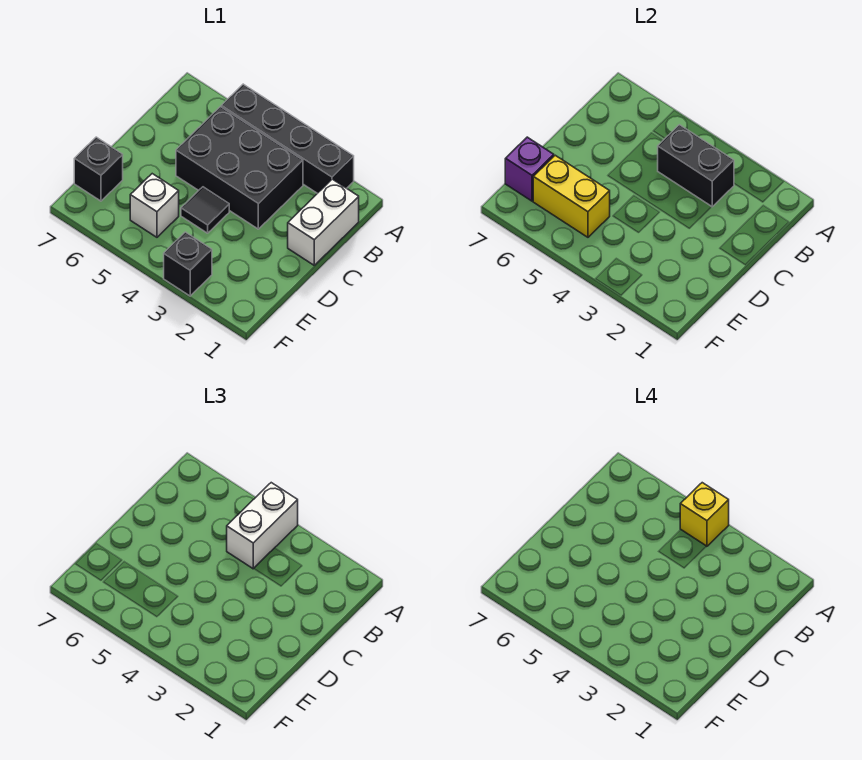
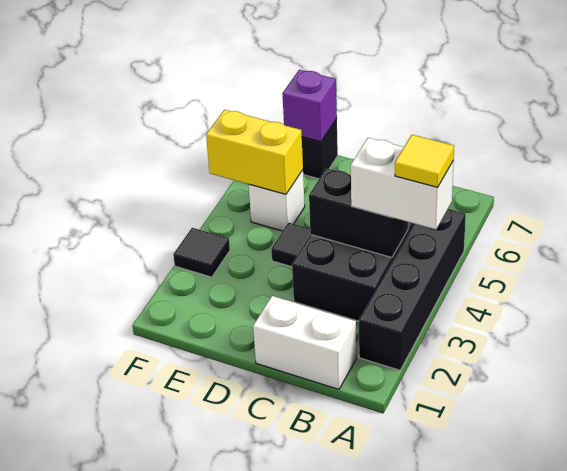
yellow 1x1 brick [680,483,729,546] -> yellow 1x1 tile [395,135,454,187]
black 1x2 brick [658,125,734,207] -> black 1x2 brick turned to [309,168,408,257]
yellow 1x2 brick [533,155,610,237] -> yellow 1x2 brick turned to [206,110,303,195]
black 1x1 brick [164,232,212,296] -> black 1x1 tile [173,228,230,277]

